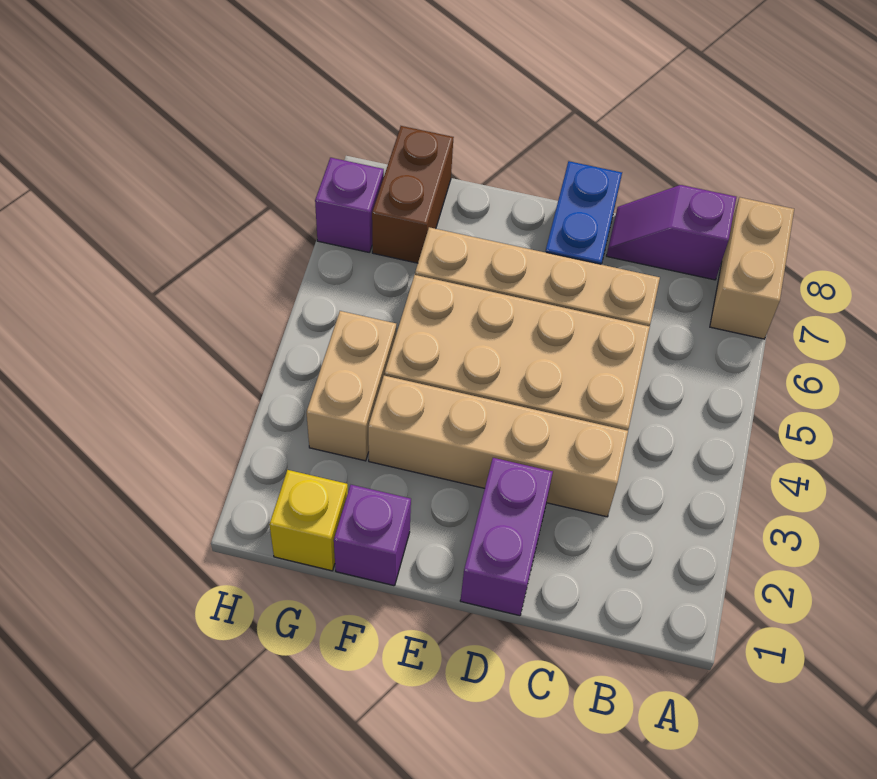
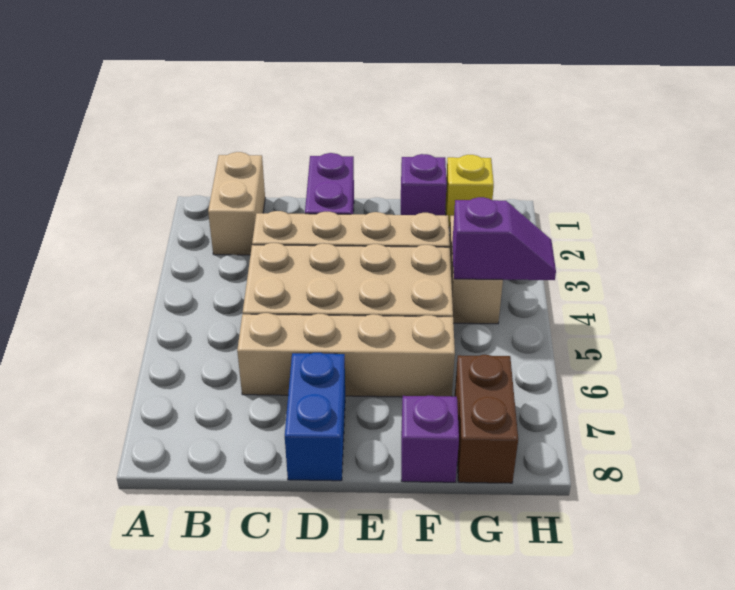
tan 1x2 brick [710,197,794,339] -> tan 1x2 brick moved to [208,152,265,255]
purple 1x2 slope [607,185,736,280] -> purple 1x2 slope moved to [452,197,556,280]
purple 1x1 brick [315,158,384,253] -> purple 1x1 brick moved to [401,396,459,482]

